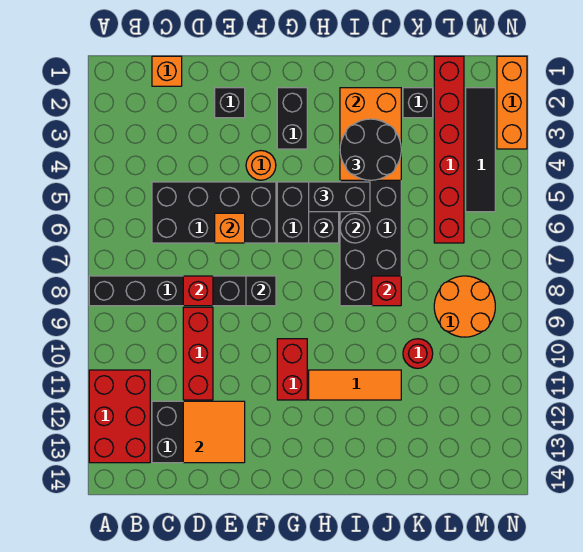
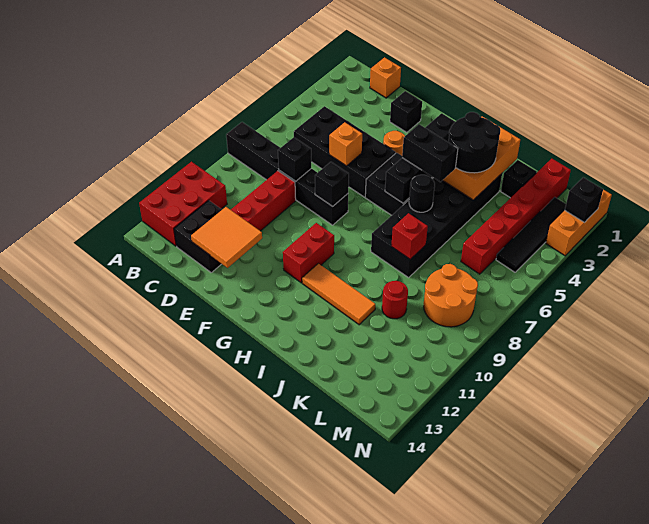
red 1x1 brick [183,276,213,306] -> black 1x1 brick [278,137,311,181]
none -> black 1x1 brick [565,177,603,222]

